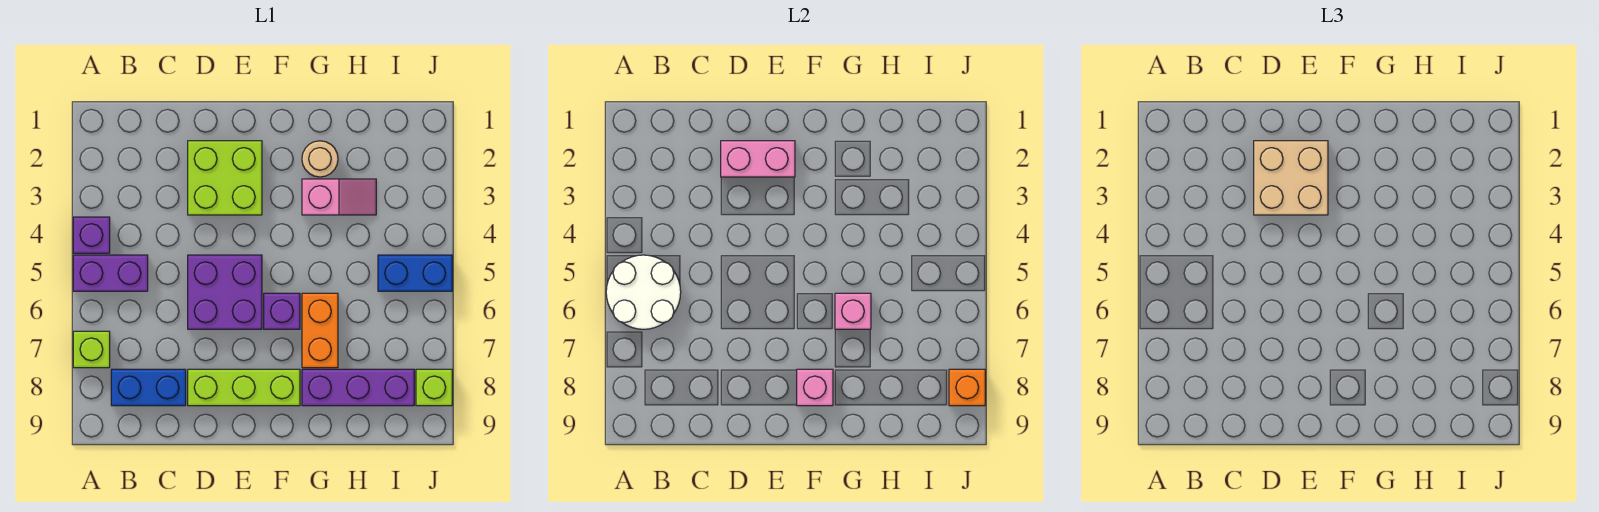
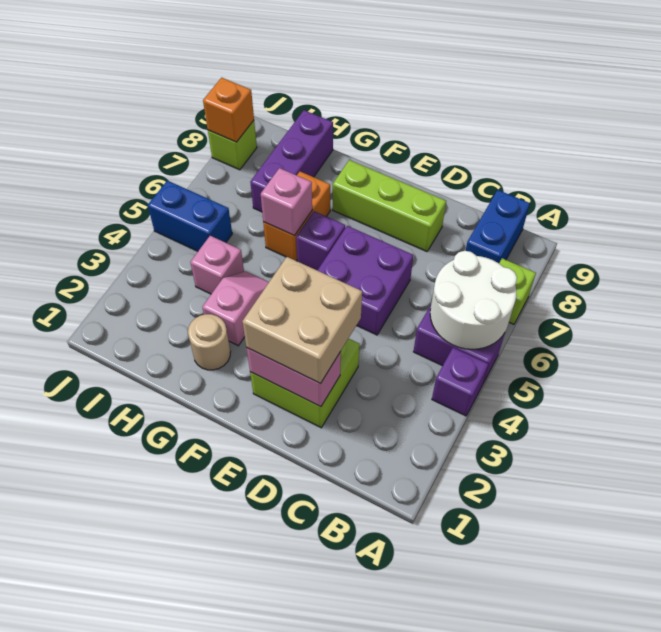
blue 1x2 brick [111,369,186,406] -> blue 1x2 brick turned to [466,190,530,263]
pink 1x1 brick [797,369,833,406] -> pink 1x1 brick moved to [190,236,244,294]
pink 1x2 slope [302,179,376,215] -> pink 1x2 slope turned to [202,271,269,346]
purple 1x3 brick [302,369,414,406] -> purple 1x3 brick turned to [250,110,333,212]

